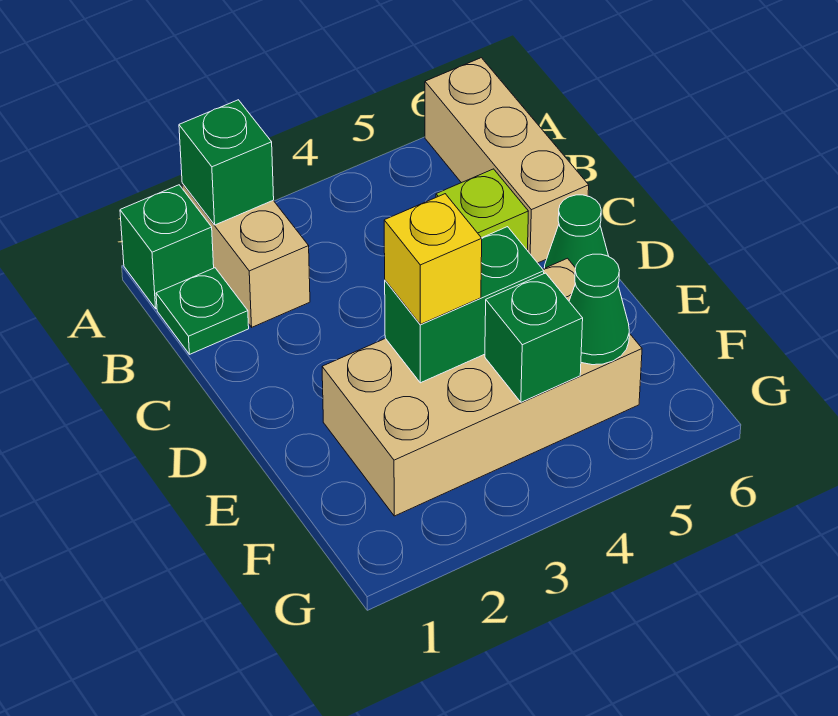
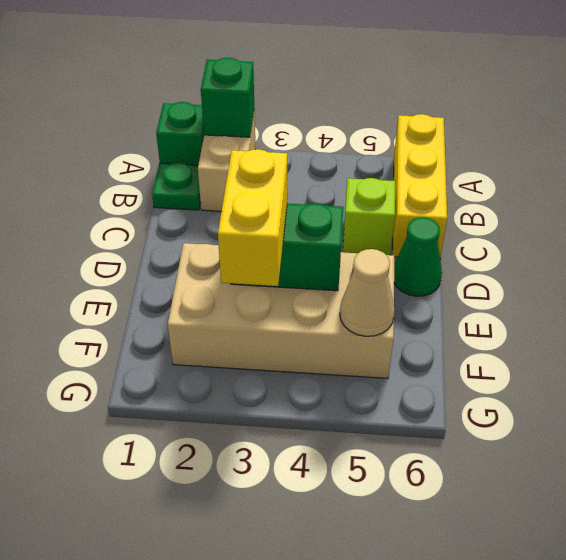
tan 1x3 brick [425,58,589,263] -> yellow 1x3 brick [393,114,447,258]
yellow 1x1 brick [384,194,482,324] -> yellow 1x2 brick [218,149,287,286]
green 1x1 brick [485,273,583,402] -> none
green 1x1 cone [569,254,629,365] -> tan 1x1 cone [340,249,395,336]

